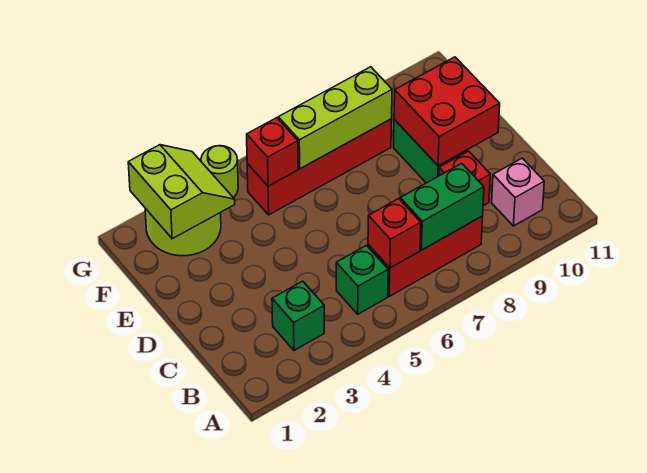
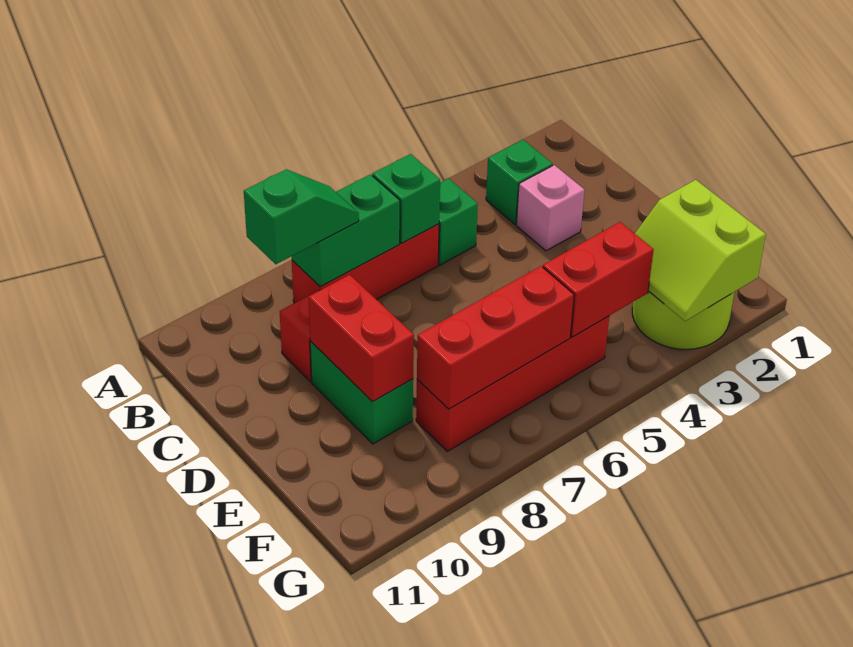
red 1x1 brick [368,199,421,268] -> green 1x1 brick [372,154,440,243]
none -> green 1x2 slope [244,169,359,264]
pink 1x1 brick [492,158,544,226] -> pink 1x1 brick moved to [516,165,585,251]
red 2x2 brick [394,57,500,166] -> red 1x2 brick [308,275,414,402]
red 1x1 brick [247,118,298,186] -> red 1x2 brick [543,222,654,337]
lime 1x3 brick [278,67,392,169] -> red 1x3 brick [417,266,574,409]
lime 1x1 round brick [201,146,238,198] -> none

